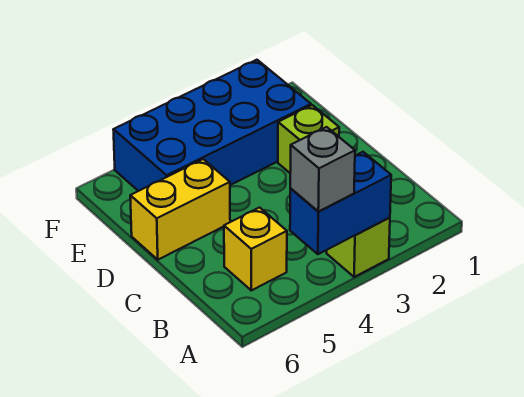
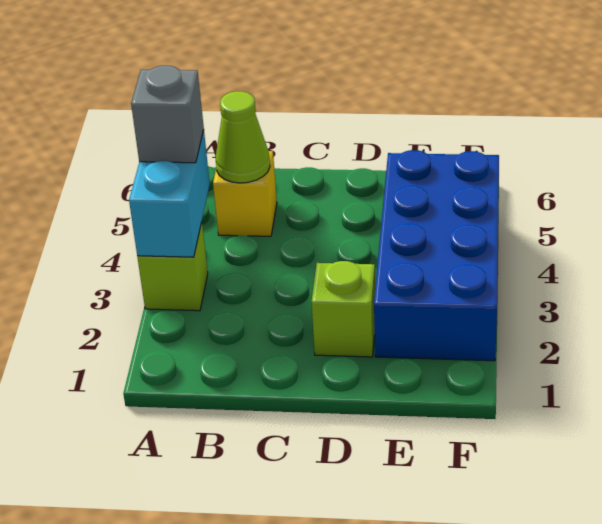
blue 1x2 brick [290,152,391,254] -> cyan 1x2 brick [129,130,210,257]
none -> lime 1x1 cone [216,91,270,183]
yellow 1x2 brick [130,159,230,260] -> none

